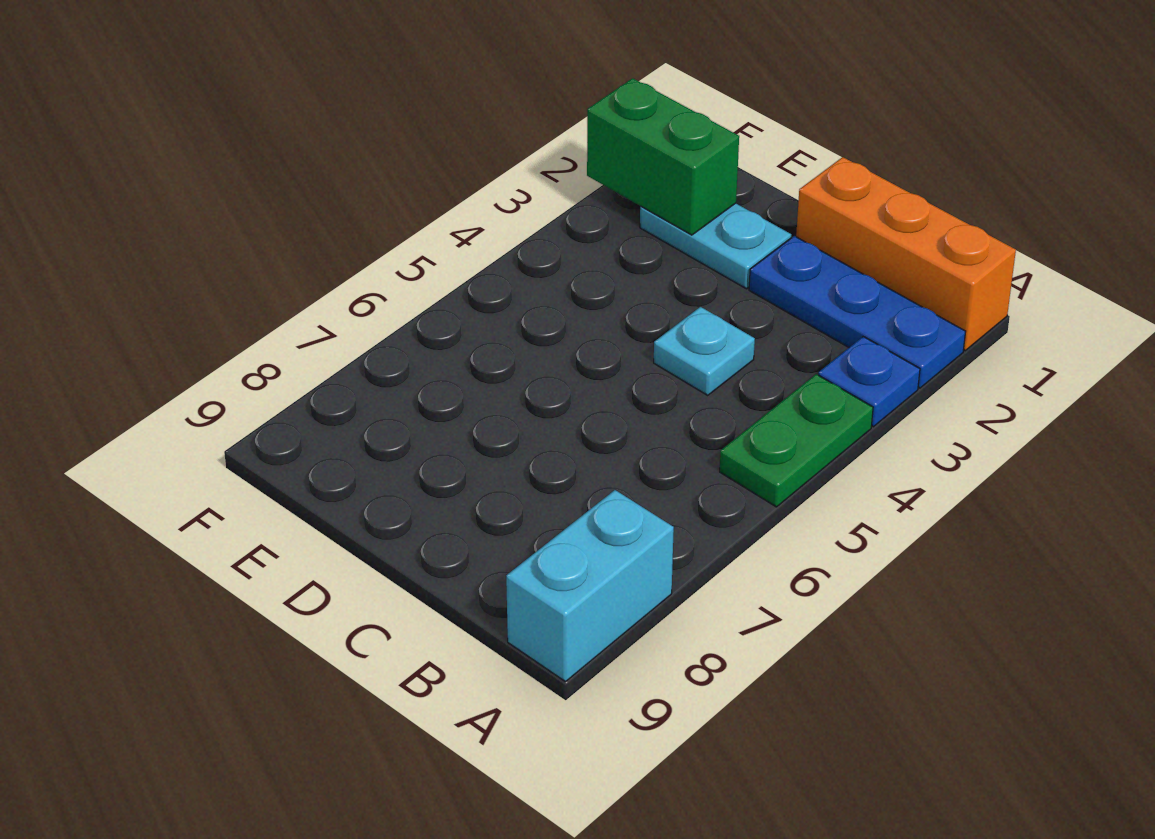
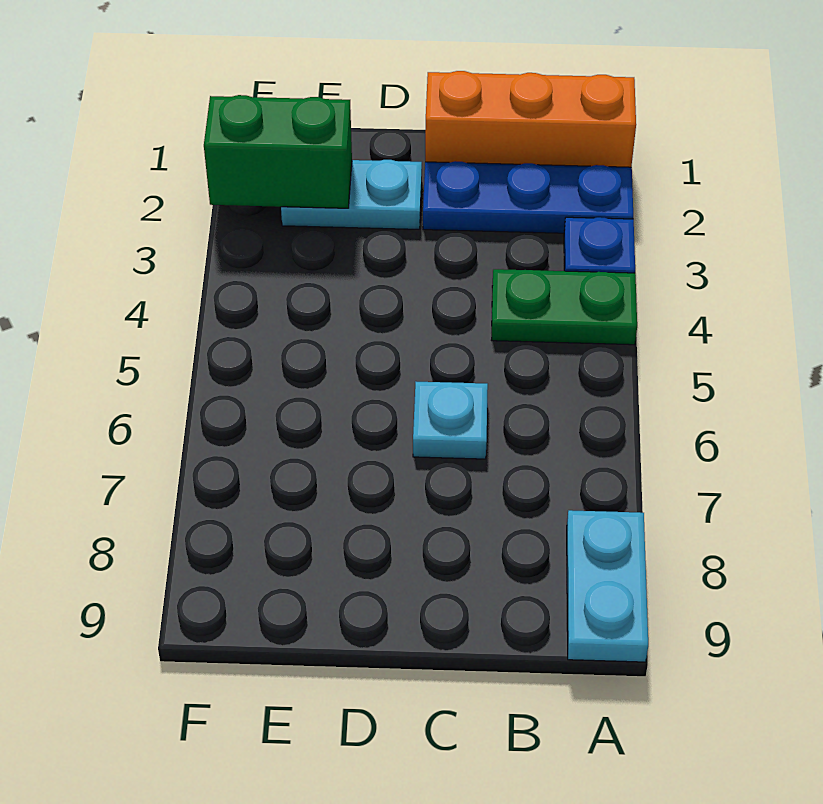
green 1x2 plate [720,374,873,507] -> green 1x2 plate turned to [492,269,637,345]
cyan 1x2 brick [506,490,674,682] -> cyan 1x2 plate [567,510,648,662]
cyan 1x1 plate [654,307,755,395] -> cyan 1x1 plate moved to [413,382,488,459]

